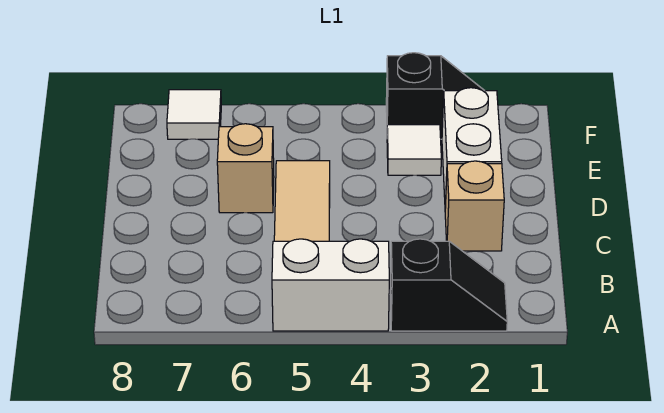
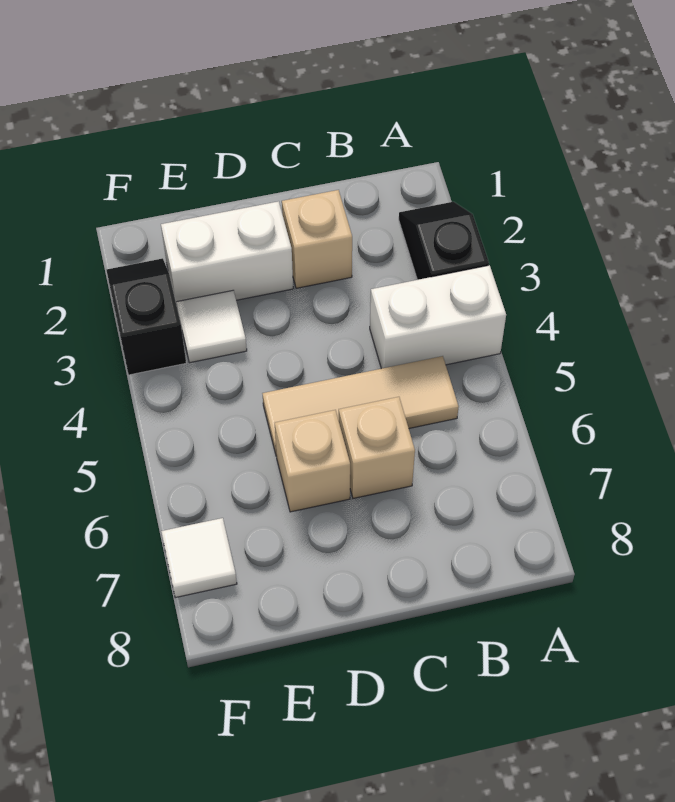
white 1x2 brick [272,239,389,331] -> white 1x2 brick turned to [370,265,506,369]
none -> tan 1x1 brick [339,397,415,498]

